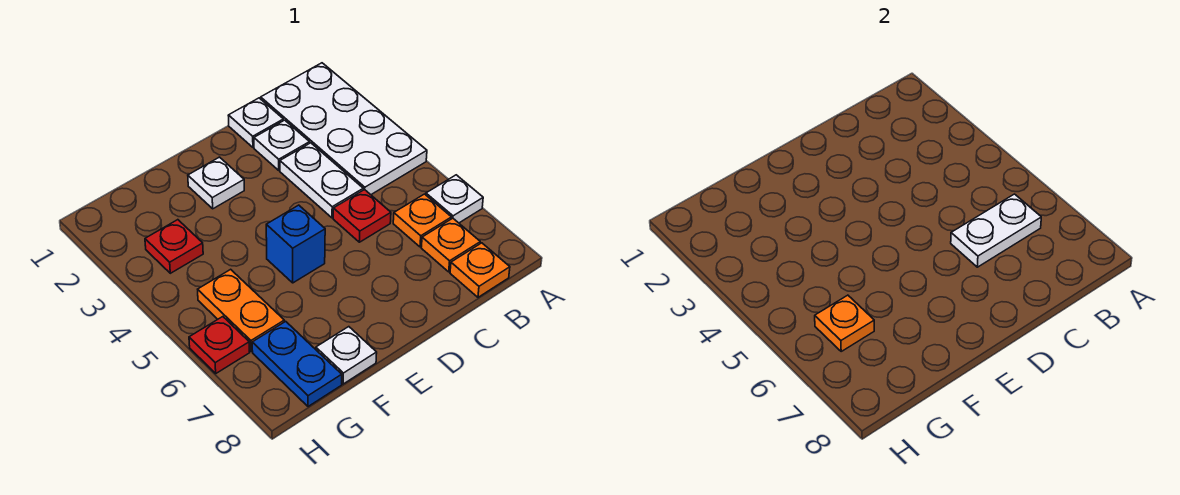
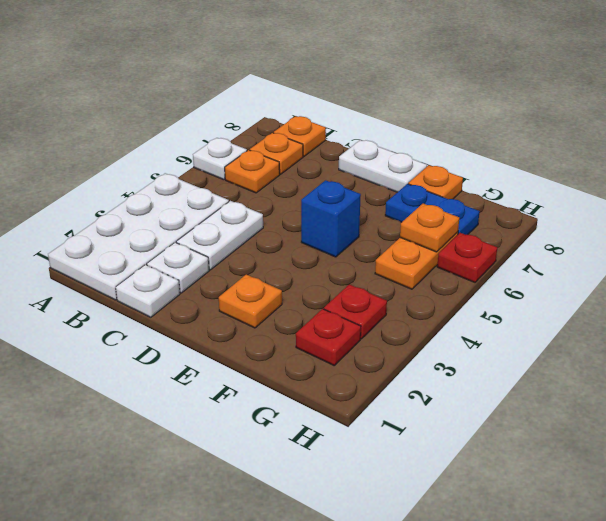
white 1x2 plate [951,194,1041,267] -> white 1x2 plate moved to [339,140,427,192]
red 1x1 plate [333,190,391,242] -> red 1x1 plate moved to [296,309,361,365]
white 1x1 plate [188,157,244,209] -> orange 1x1 plate [219,274,282,328]
white 1x1 plate [316,327,377,384] -> orange 1x1 plate [408,165,463,199]
blue 1x2 plate [252,321,342,407] -> blue 1x2 plate turned to [385,184,480,235]

